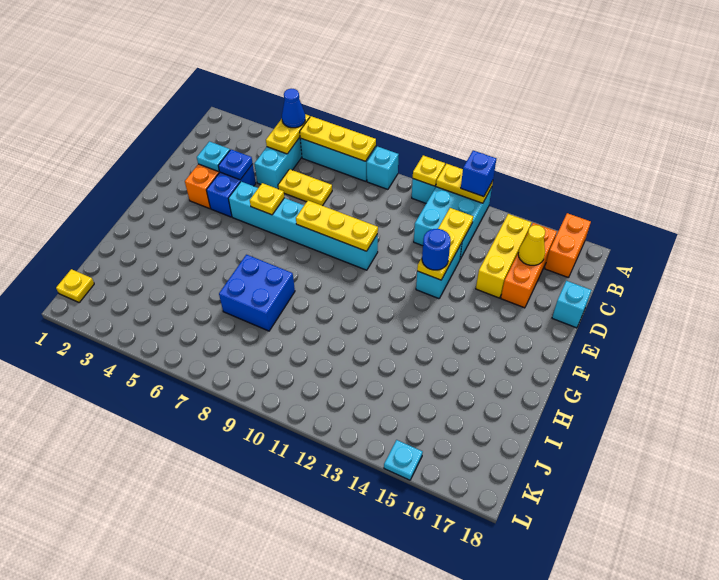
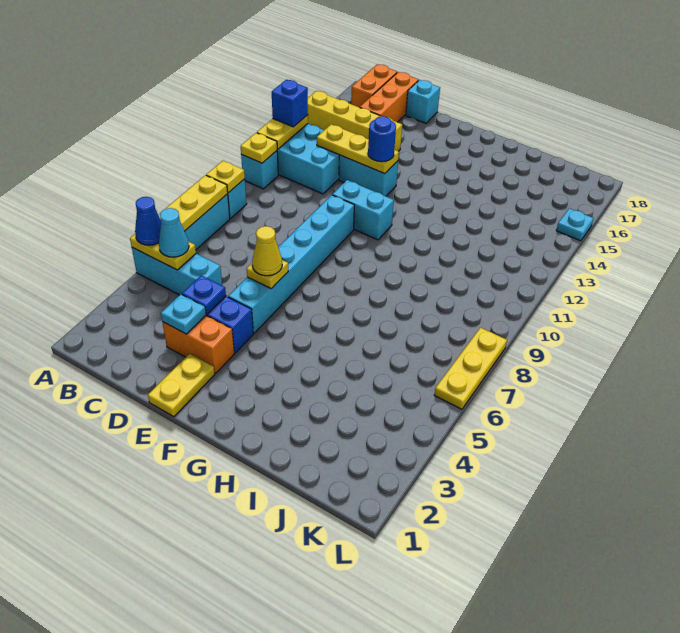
orange 1x2 brick [545,213,591,278] -> orange 1x2 brick turned to [351,64,397,107]
none -> cyan 1x1 cone [159,208,189,257]
yellow 1x3 brick [476,214,532,298] -> yellow 1x4 brick [308,91,402,151]
orange 1x3 brick [501,223,557,308] -> orange 1x3 brick turned to [360,72,418,122]
yellow 1x2 plate [278,169,332,206] -> yellow 1x2 plate moved to [148,354,215,417]
yellow 1x1 cone [518,225,545,265] -> yellow 1x1 cone moved to [252,226,282,276]
yellow 1x3 plate [296,201,378,251] -> yellow 1x3 plate moved to [434,328,507,409]
none -> cyan 1x2 brick [332,180,394,240]
blue 2x2 brick [219,255,295,331] -> none
yellow 1x1 plate [56,269,94,303] -> yellow 1x1 plate moved to [206,161,245,193]

